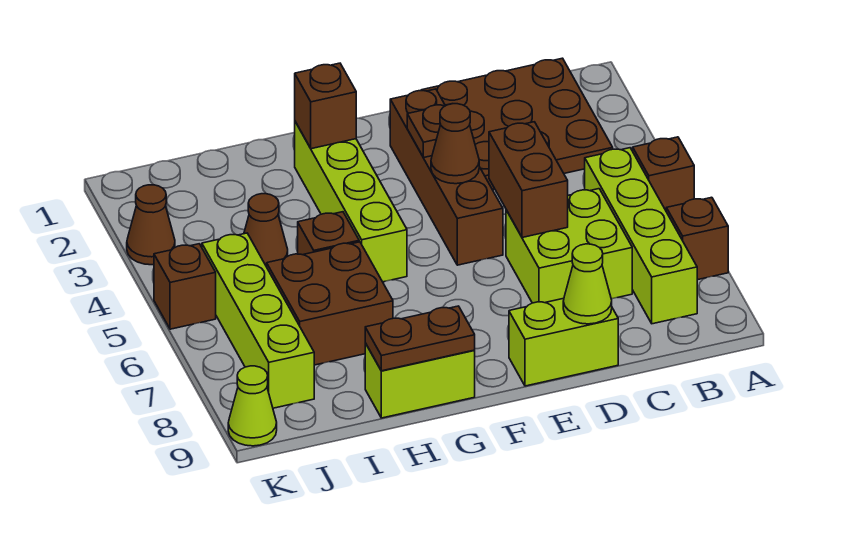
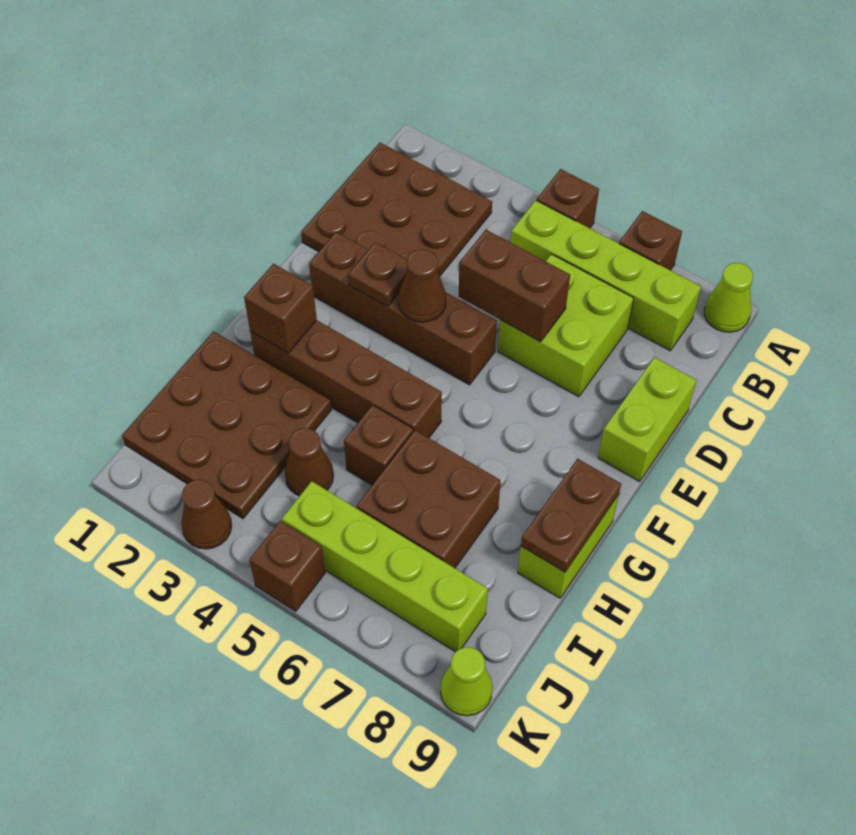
lime 1x1 cone [563,244,612,324] -> lime 1x1 cone moved to [704,263,753,332]
lime 1x4 brick [295,122,407,282] -> brown 1x4 brick [250,320,442,438]
none -> brown 3x3 plate [122,331,331,518]

